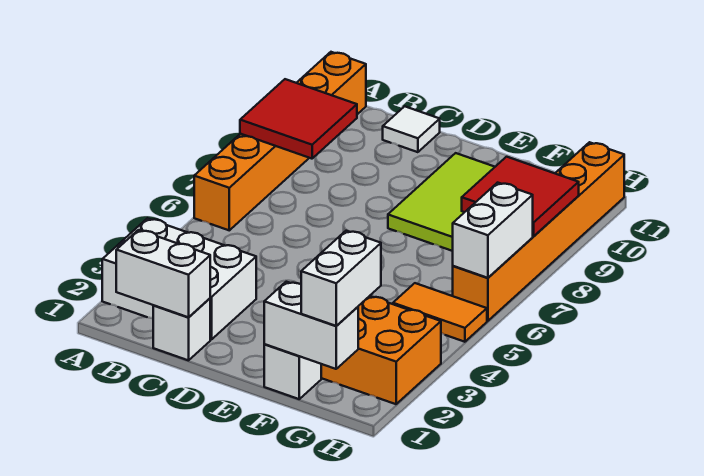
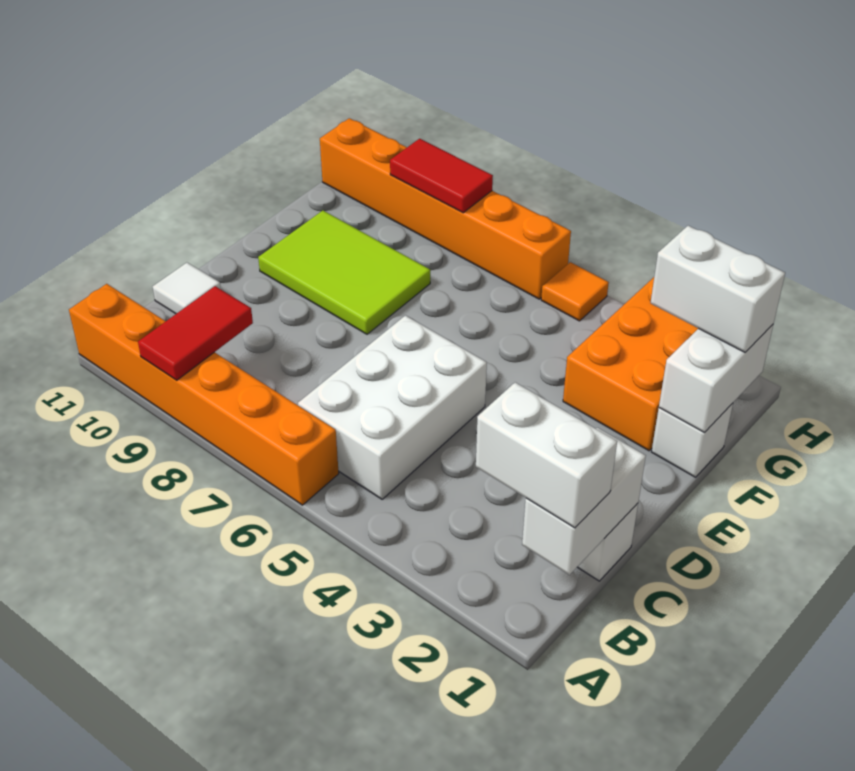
white 2x3 brick [102,218,256,340] -> white 2x3 brick moved to [298,315,487,499]
red 2x2 tile [240,79,357,159] -> red 1x2 tile [138,286,253,380]
orange 1x2 tile [393,283,487,342] -> orange 1x1 tile [541,262,609,321]
red 2x2 tile [462,157,579,236] -> red 1x2 tile [390,139,493,213]
white 1x2 brick [453,183,533,278] -> white 1x2 brick moved to [476,382,617,528]

